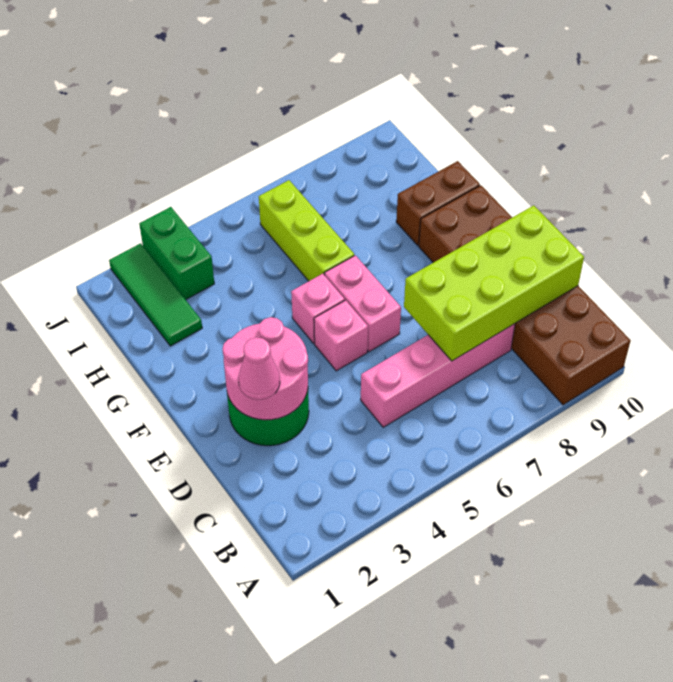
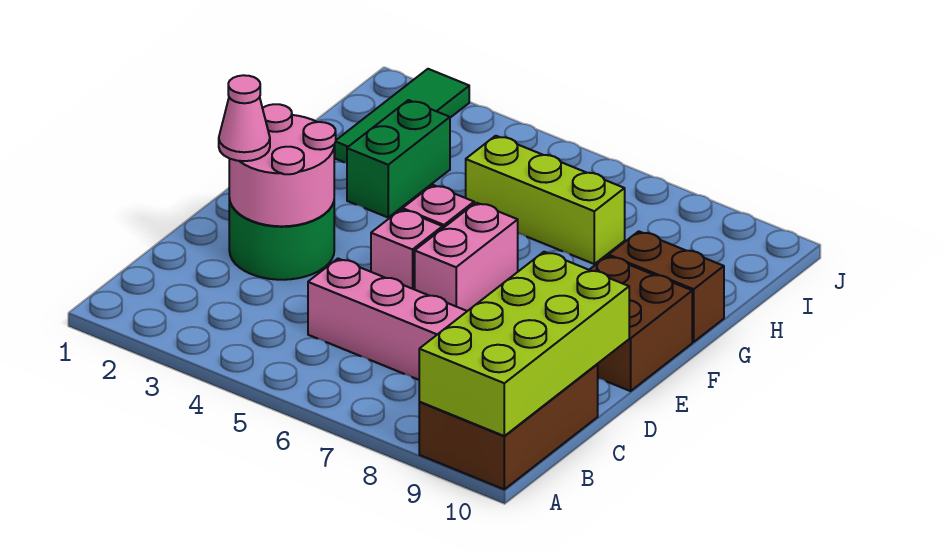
lime 2x4 brick [404,205,584,361] -> lime 2x4 brick turned to [419,252,629,436]
lime 1x3 brick [259,180,354,281] -> lime 1x3 brick turned to [466,136,625,264]
green 1x2 brick [139,207,214,300] -> green 1x2 brick moved to [347,100,450,217]

